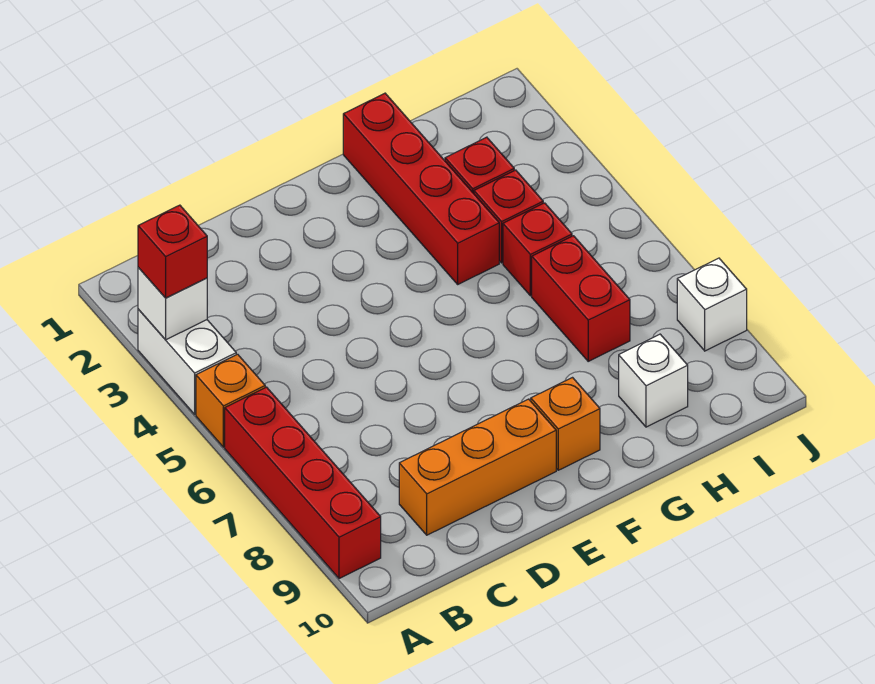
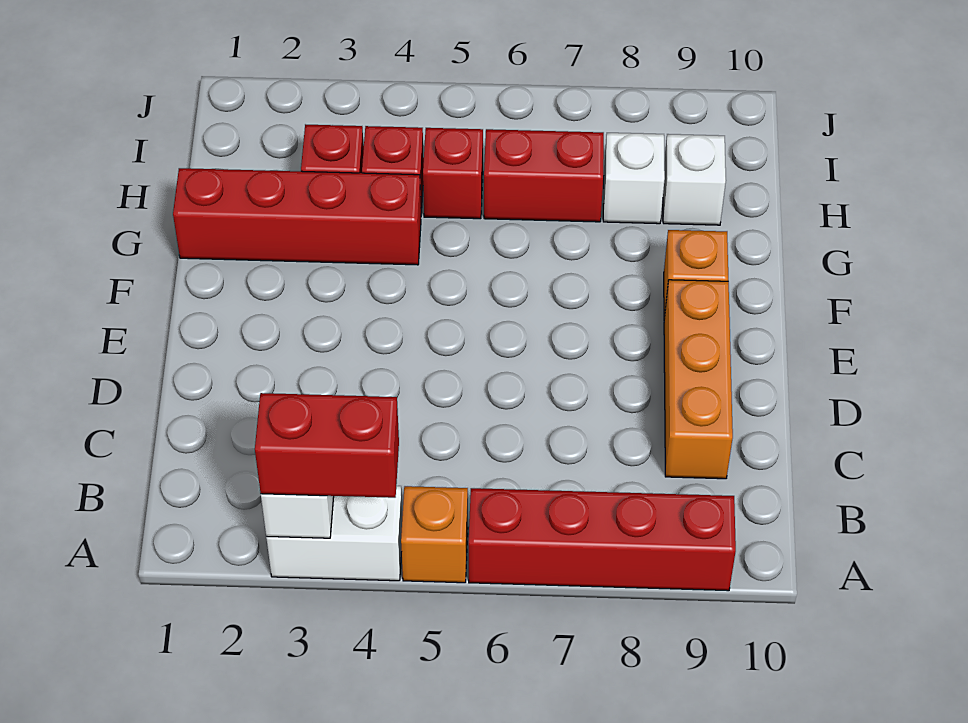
red 1x1 brick [138,205,207,298] -> red 1x2 brick [255,393,399,498]
white 1x1 brick [677,258,747,351] -> white 1x1 brick moved to [603,133,665,224]

